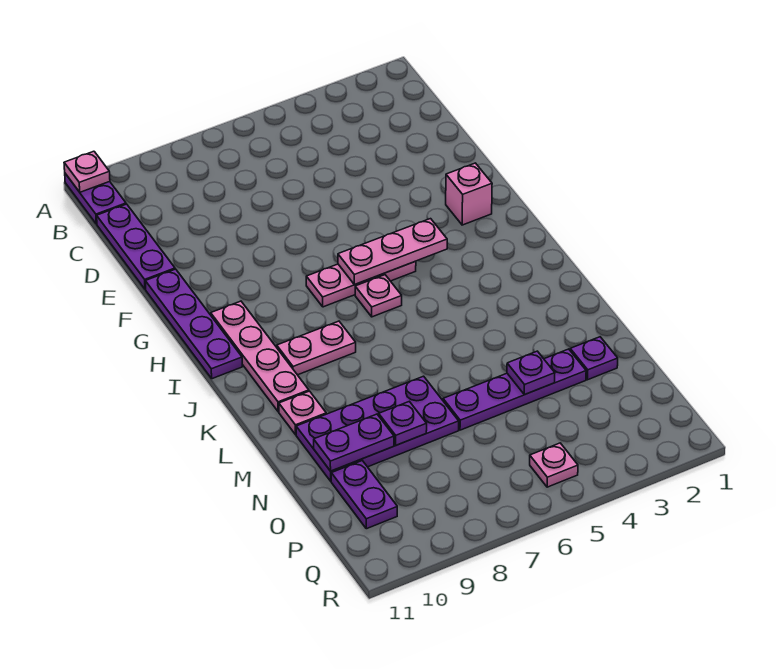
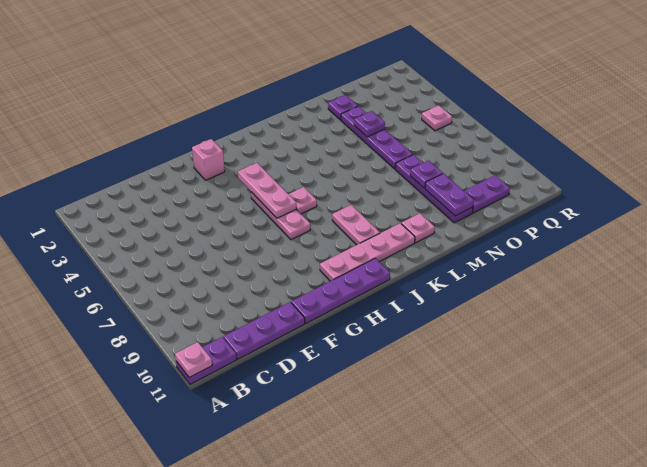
purple 2x4 plate [296,376,459,481] -> purple 1x4 plate [395,155,473,223]

